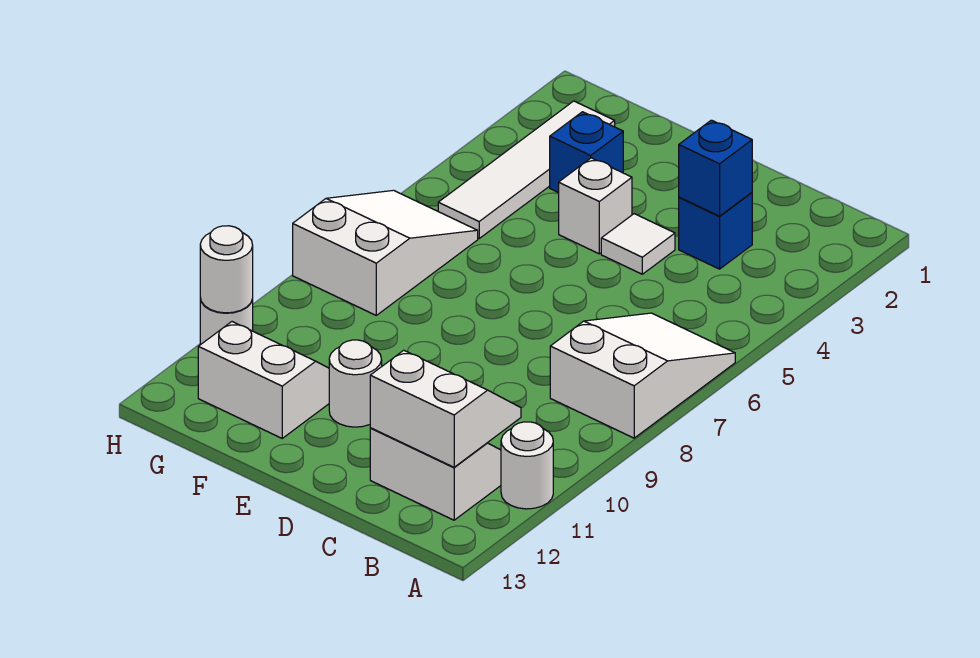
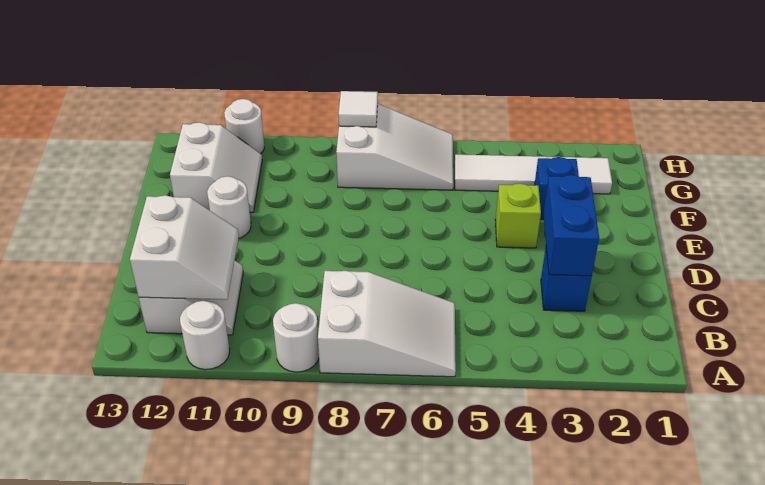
blue 1x1 brick [679,120,752,216] -> blue 1x2 brick [543,175,599,276]
white 1x1 tile [601,214,675,274] -> white 1x1 tile moved to [339,91,378,127]
white 1x1 brick [559,158,632,254] -> lime 1x1 brick [495,183,541,248]
white 1x1 round brick [200,226,253,313] -> white 1x1 round brick moved to [273,303,319,372]

